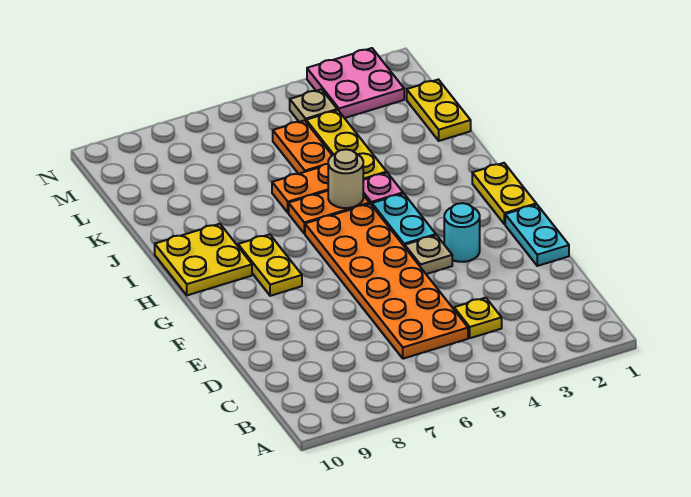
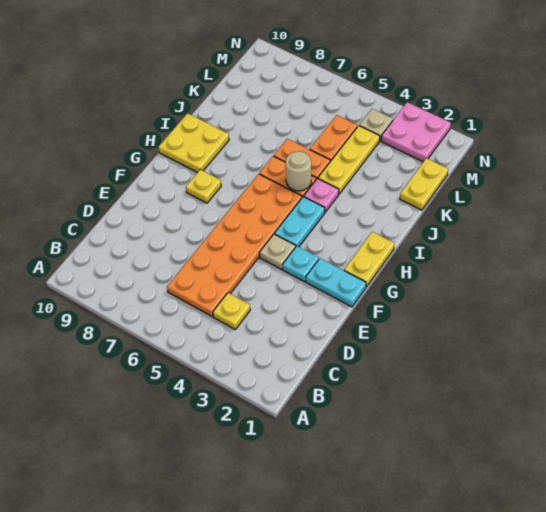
cyan 1x2 plate [505,204,569,266] -> cyan 1x2 plate turned to [306,258,366,307]
cyan 1x1 round brick [444,203,480,262] -> cyan 1x1 plate [283,246,319,282]
yellow 1x2 plate [238,234,302,296] -> yellow 1x1 plate [186,170,221,203]

